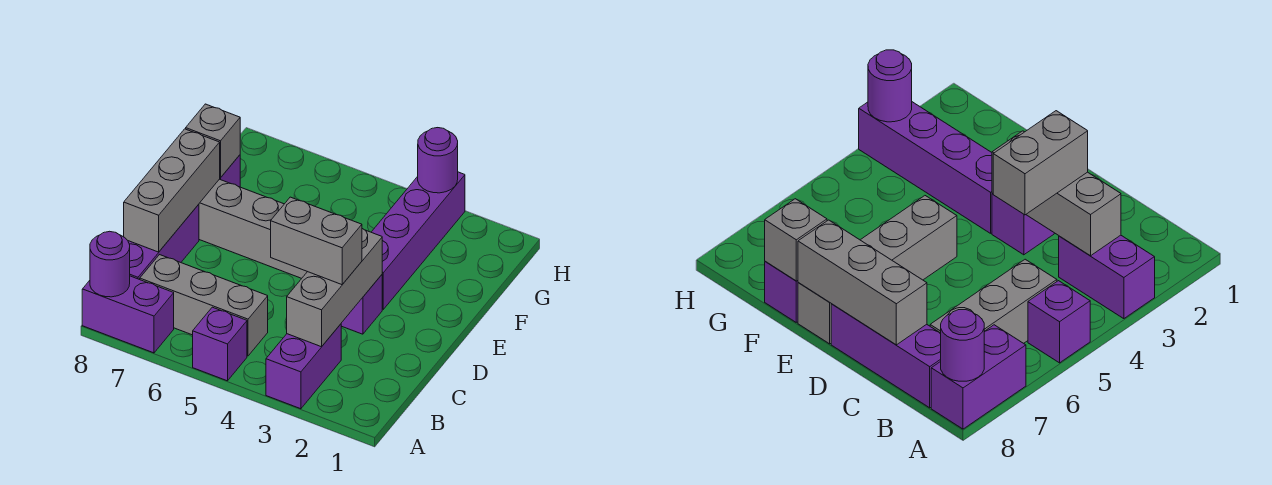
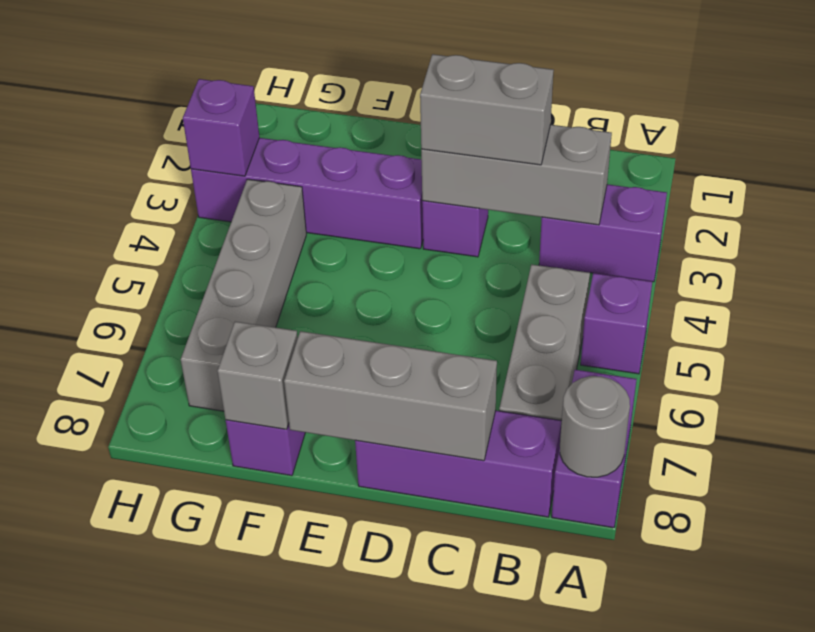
purple 1x1 round brick [90,231,130,297] -> grey 1x1 round brick [560,376,630,477]
grey 1x2 brick [271,197,362,285] -> grey 1x2 brick turned to [420,54,554,165]
grey 1x4 brick [199,179,307,278] -> grey 1x4 brick moved to [181,179,306,411]
purple 1x1 round brick [418,128,458,193] -> purple 1x1 brick [183,79,260,176]

